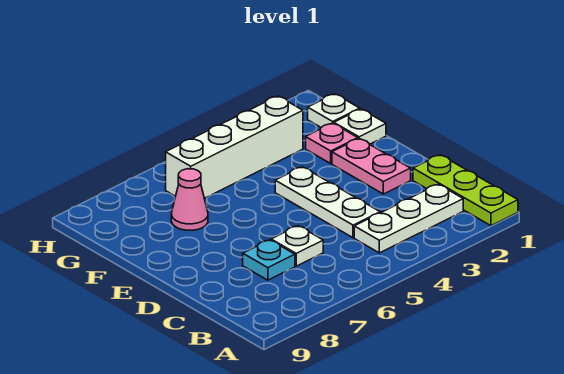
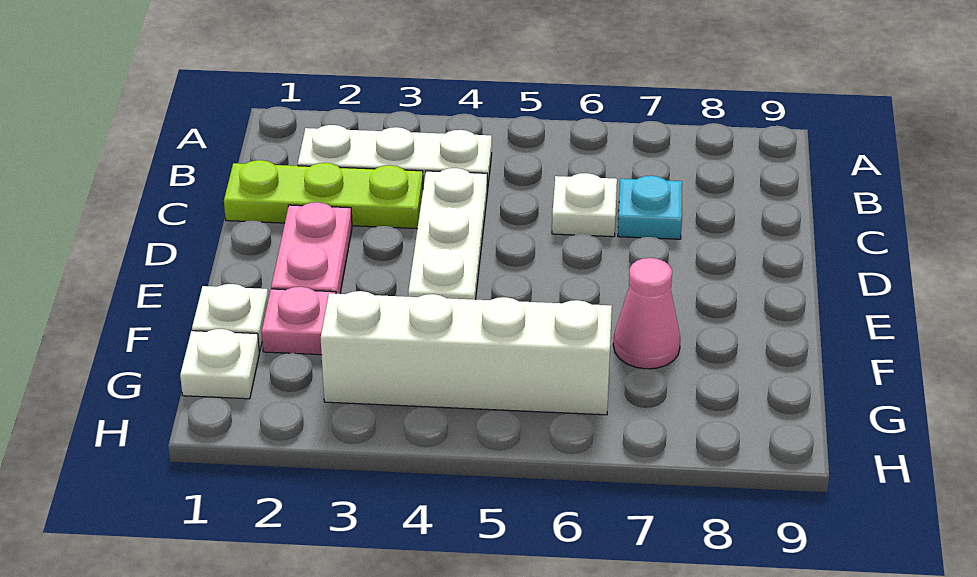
lime 1x3 plate [413,155,518,226] -> lime 1x3 plate turned to [224,160,423,228]

